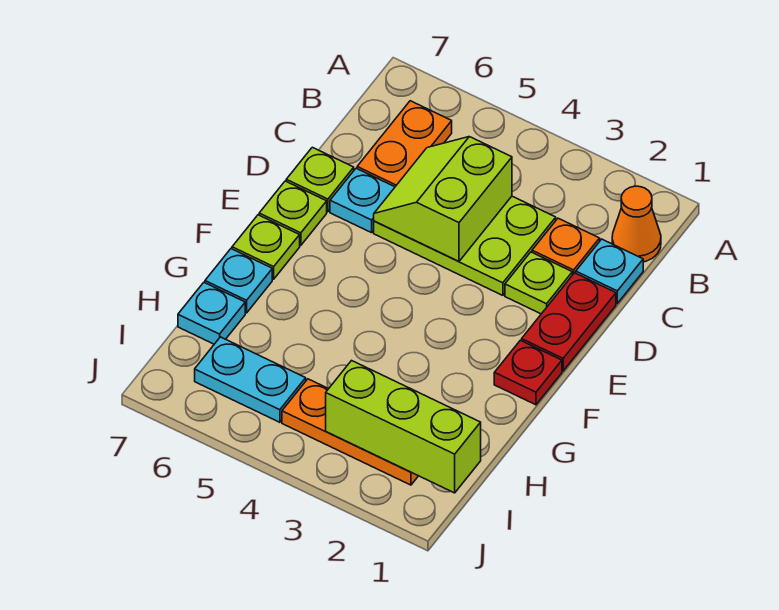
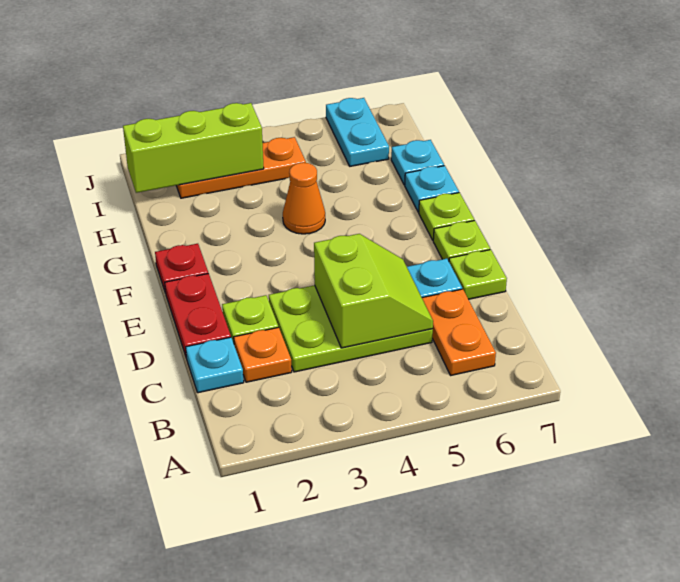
orange 1x1 cone [612,186,661,262] -> orange 1x1 cone moved to [283,163,325,234]
cyan 1x2 plate [195,337,306,422] -> cyan 1x2 plate turned to [326,98,389,166]

